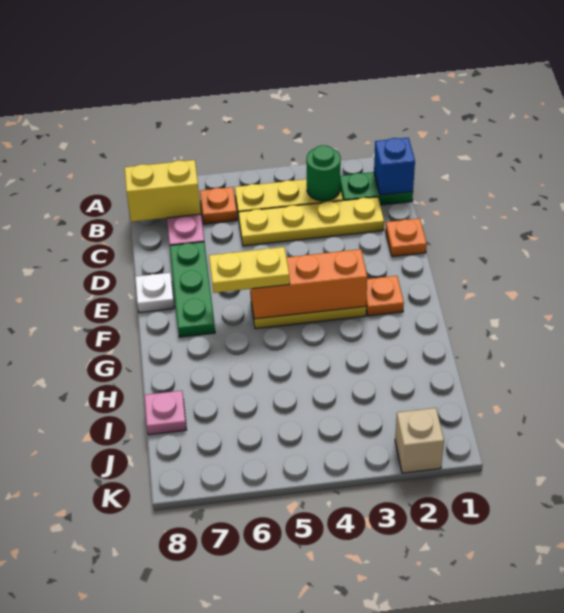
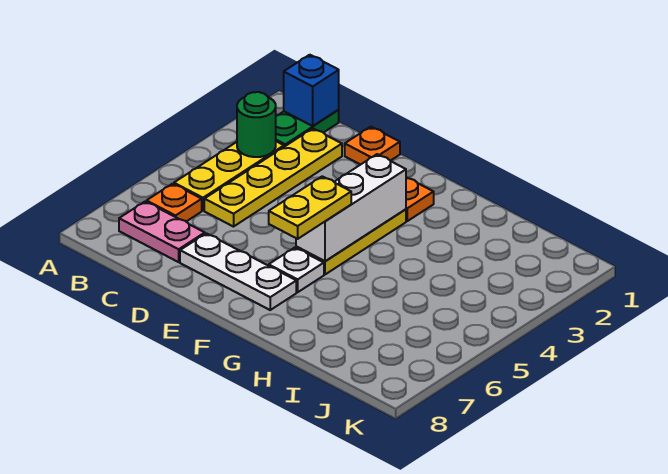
yellow 1x2 brick [125,160,201,222] -> none
green 1x3 plate [170,242,215,337] -> white 1x3 plate [180,233,296,310]
white 1x1 plate [135,273,174,313] -> white 1x1 plate moved to [269,248,324,292]
orange 1x3 brick [250,249,367,319] -> white 1x3 brick [296,154,406,261]
pink 1x1 plate [144,391,186,435] -> none
tan 1x1 brick [395,408,444,473] -> none

